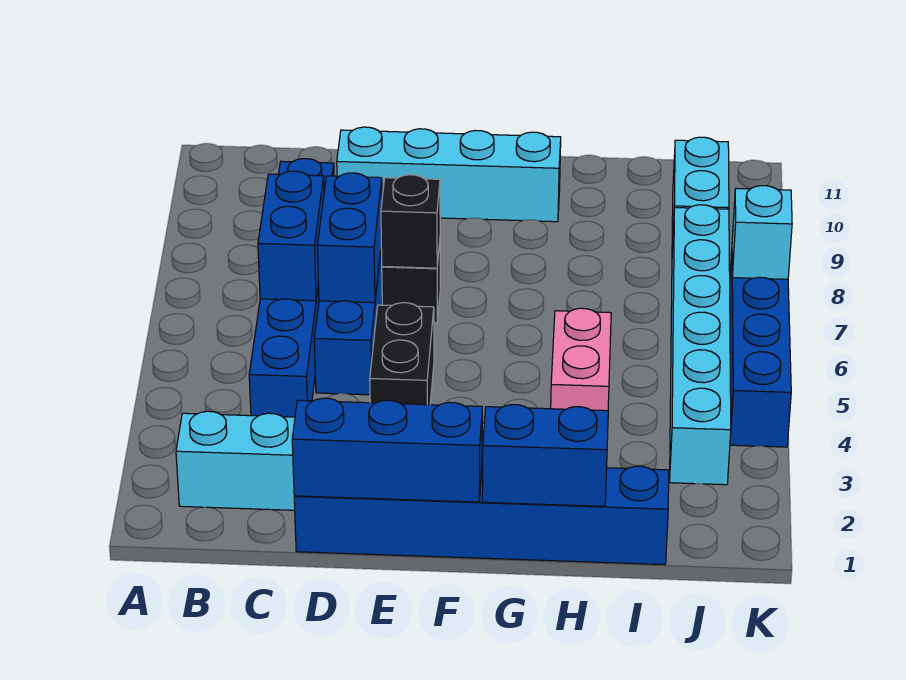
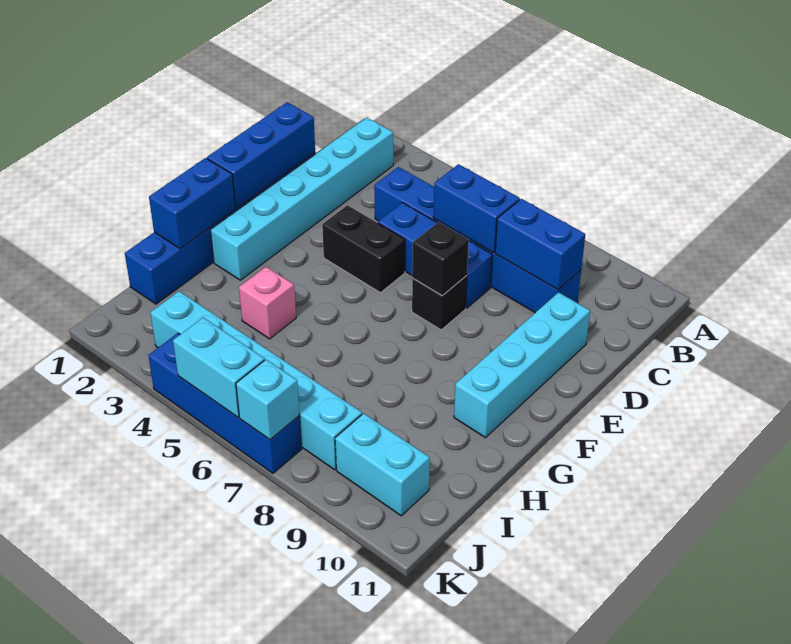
blue 1x2 brick [317,173,382,303] -> blue 1x2 brick moved to [495,199,585,290]
pink 1x2 brick [551,308,611,411] -> pink 1x1 brick [239,267,296,339]
none -> cyan 1x2 brick [173,318,265,417]

